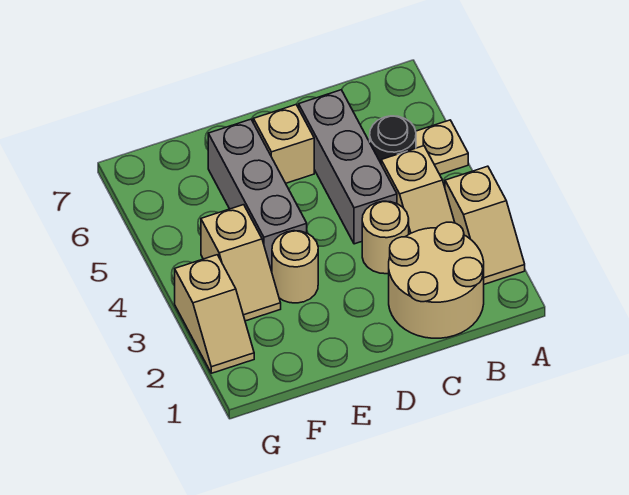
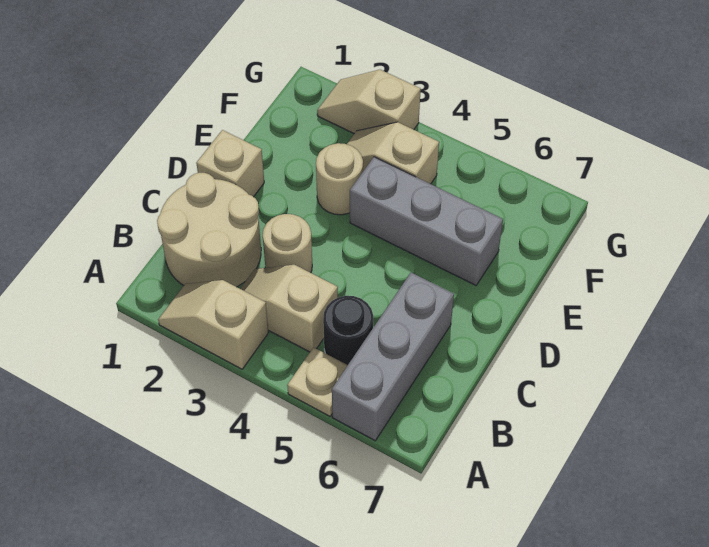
grey 1x3 brick [299,90,397,244] -> grey 1x3 brick turned to [332,273,454,441]
tan 1x1 brick [253,105,314,183] -> tan 1x1 brick moved to [196,130,264,197]

